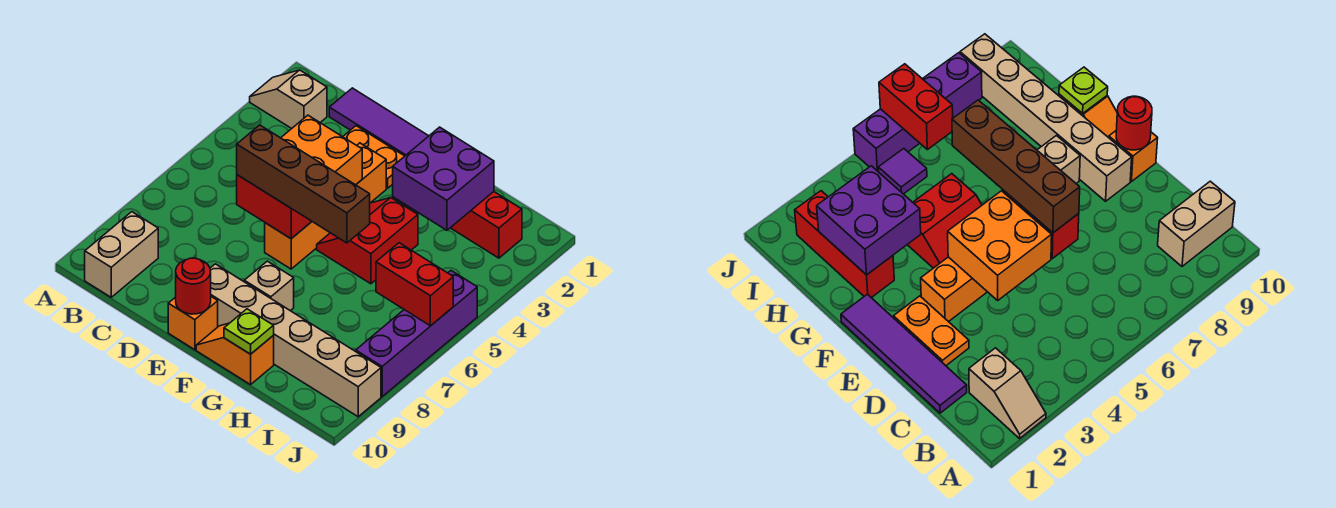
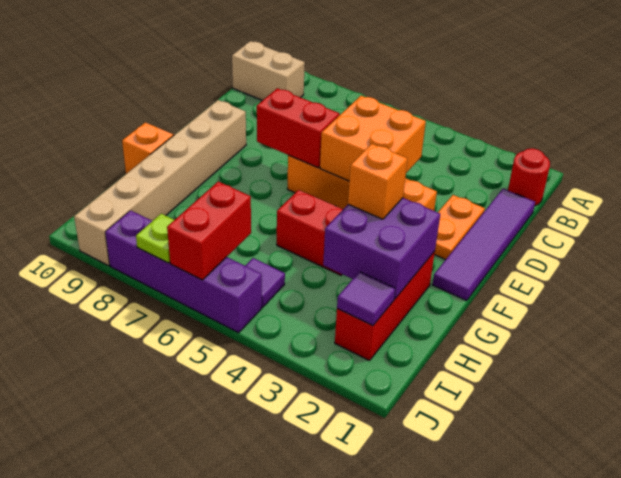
tan 1x2 slope [250,70,327,129] -> none
red 1x2 brick [237,175,312,239] -> red 1x2 brick turned to [257,88,340,168]
brown 1x4 brick [237,125,370,243] -> none
orange 1x1 brick [168,297,218,350] -> orange 1x1 brick moved to [348,144,407,219]
red 1x1 round brick [176,258,211,314] -> red 1x1 round brick moved to [508,148,550,206]
tan 1x1 brick [244,261,294,311] -> none
lime 1x1 plate [224,309,274,354] -> lime 1x1 plate moved to [136,214,174,263]
none -> purple 1x1 tile [337,272,395,326]

